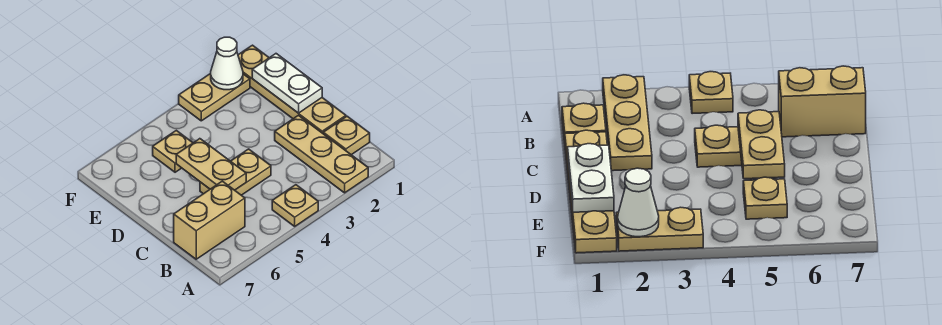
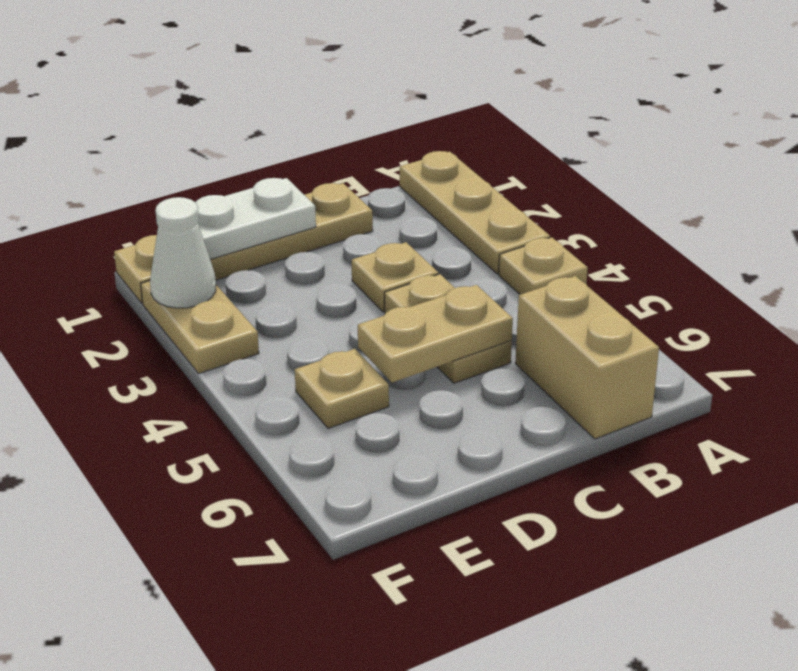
tan 1x3 plate [275,115,368,193] -> tan 1x3 plate turned to [400,151,550,274]
tan 1x1 plate [323,116,370,155] -> tan 1x1 plate moved to [352,242,438,312]

